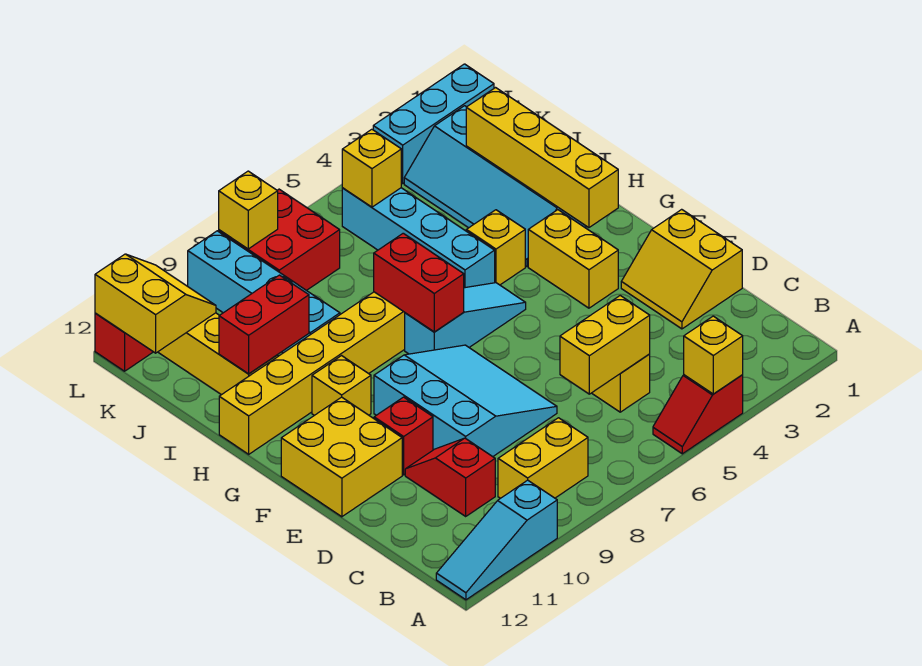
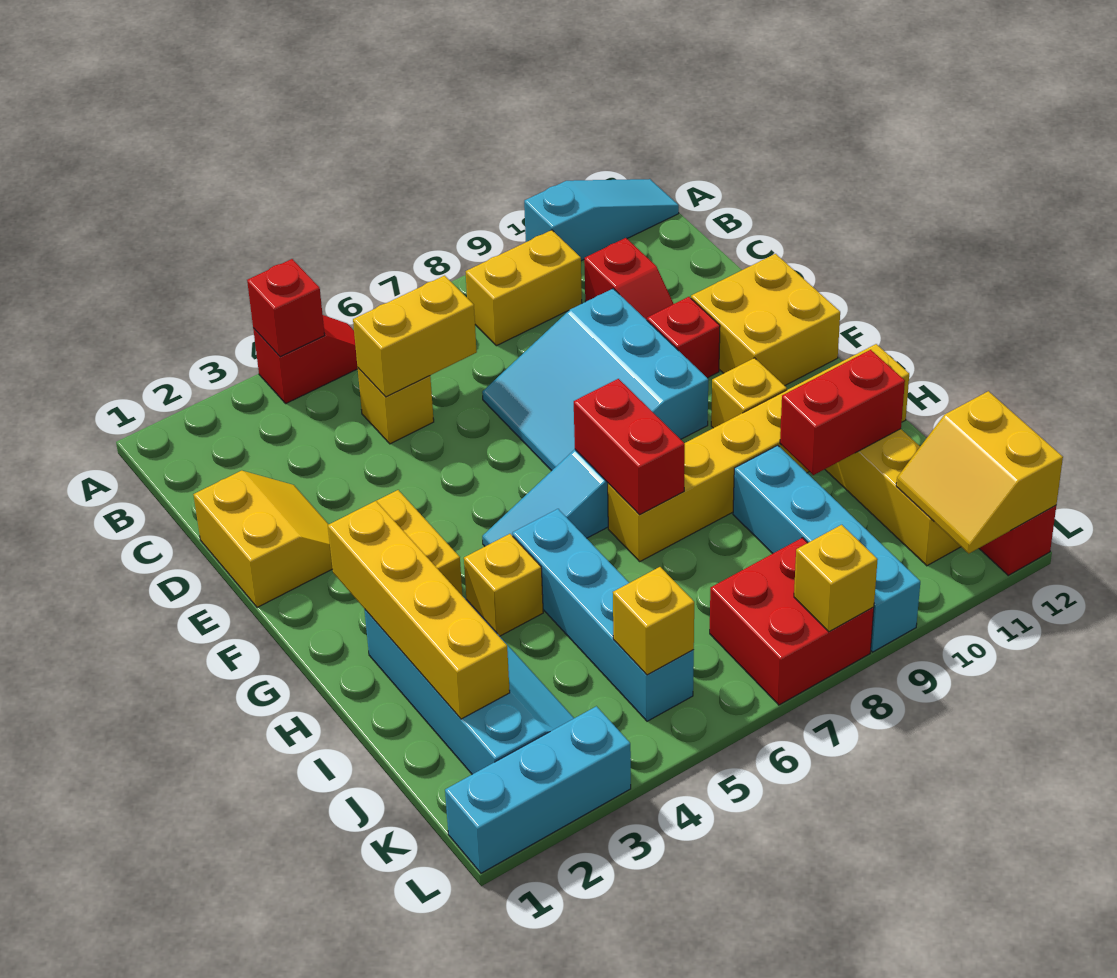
yellow 1x1 brick [684,316,743,394] -> red 1x1 brick [247,259,325,357]

